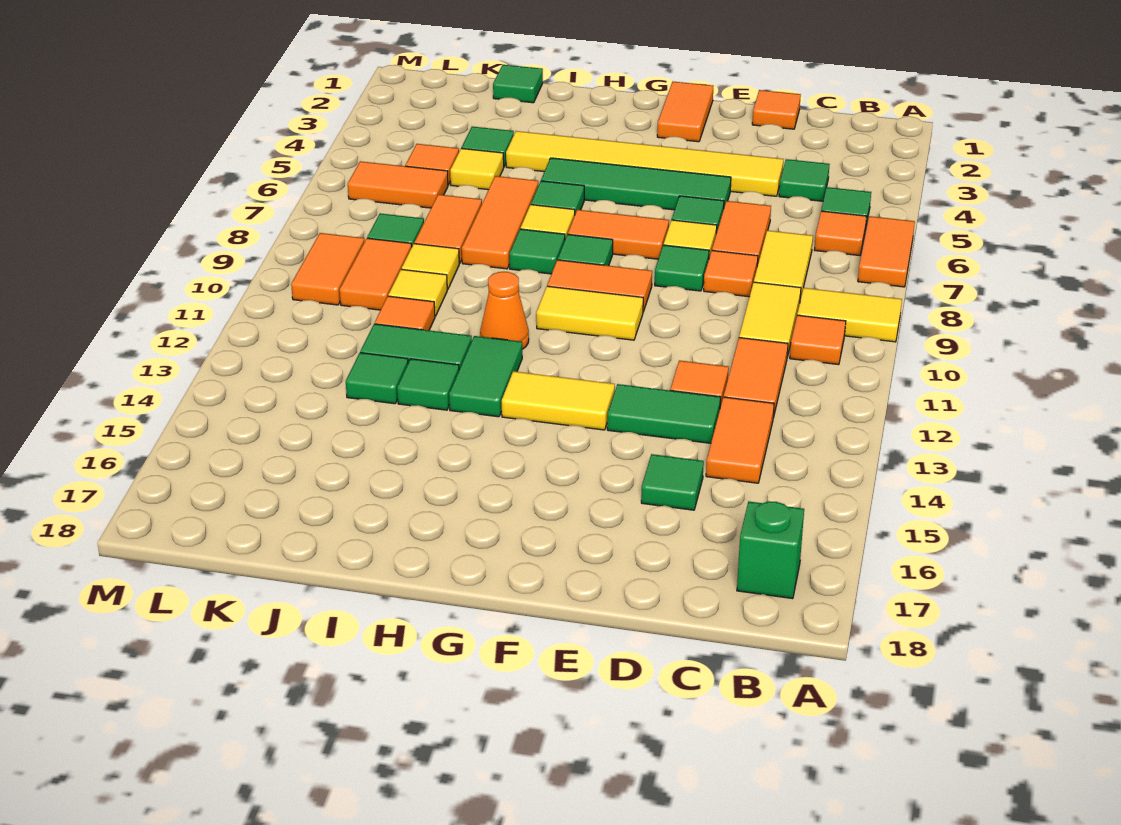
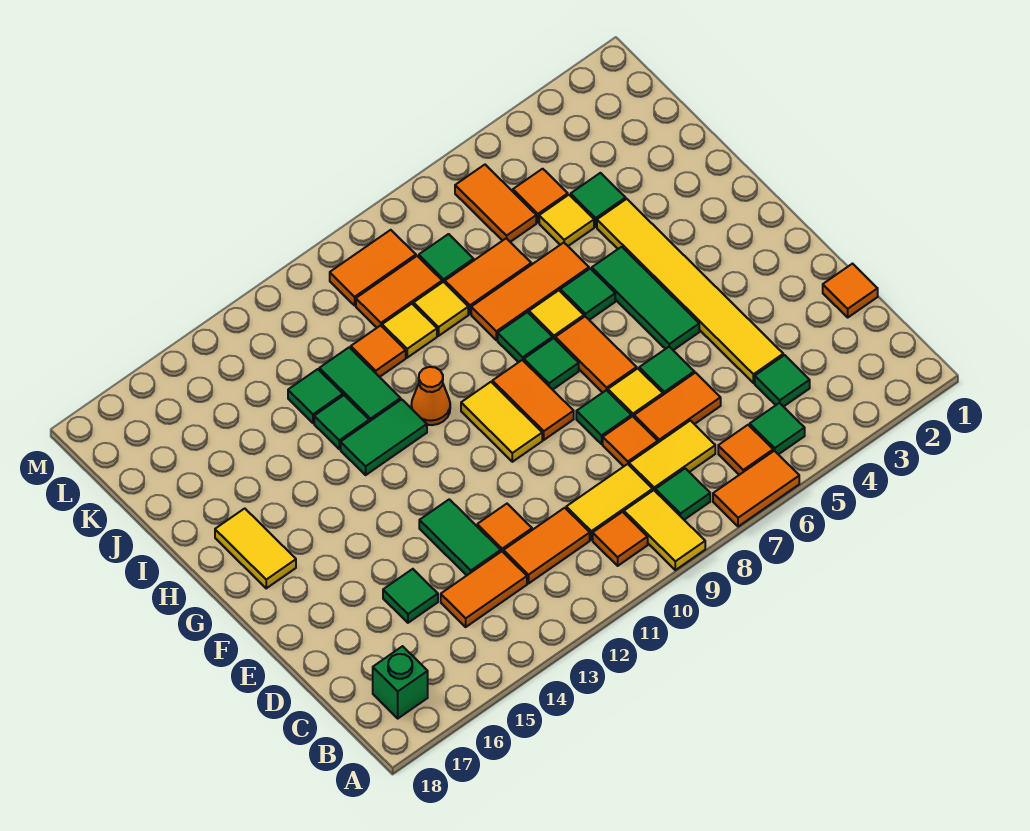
green 1x4 tile [541,158,731,210] -> green 1x3 tile [592,247,699,350]
orange 1x2 tile [657,82,713,142] -> none
yellow 1x2 tile [502,371,615,430] -> yellow 1x2 tile moved to [215,508,296,588]
green 1x1 tile [493,65,543,103] -> green 1x1 tile moved to [655,468,710,520]

